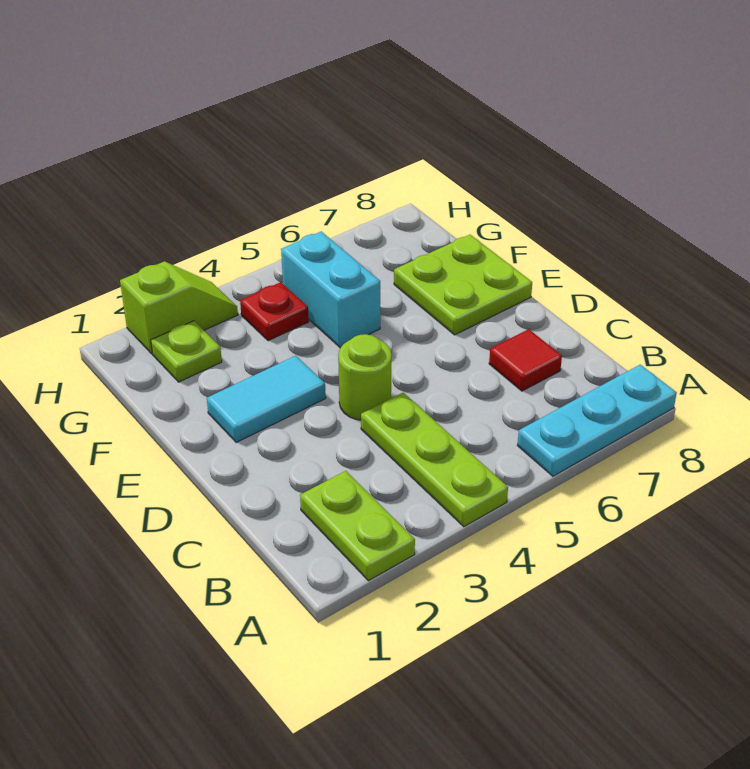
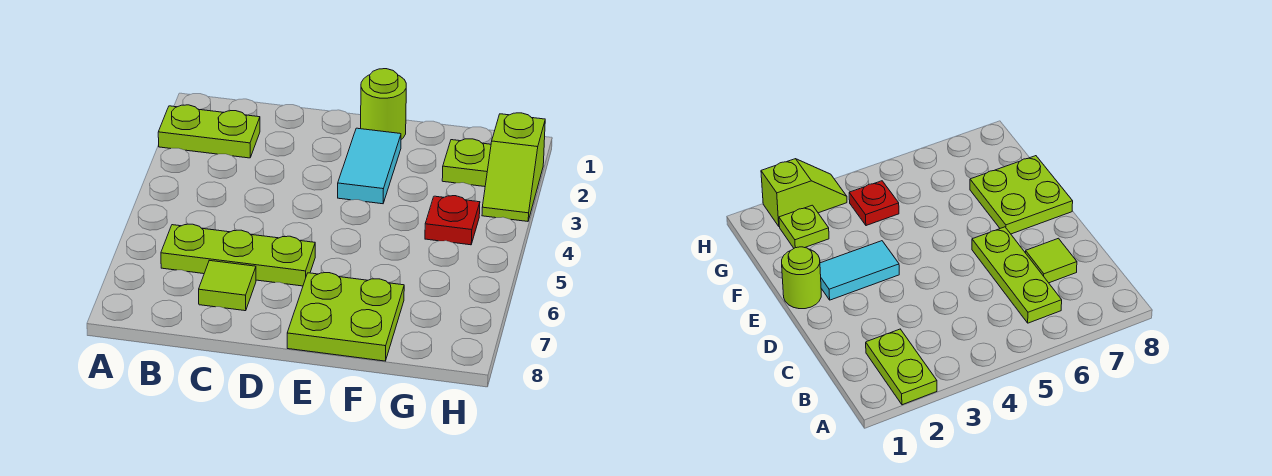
lime 1x3 plate [361,393,508,527] -> lime 1x3 plate moved to [161,224,315,286]
cyan 1x3 plate [517,365,677,476] -> none
red 1x1 tile [489,329,562,391] -> lime 1x1 tile [199,260,256,311]
lime 1x1 round brick [338,334,392,420] -> lime 1x1 round brick moved to [361,69,406,139]
cyan 1x2 brick [281,231,380,348] -> none

